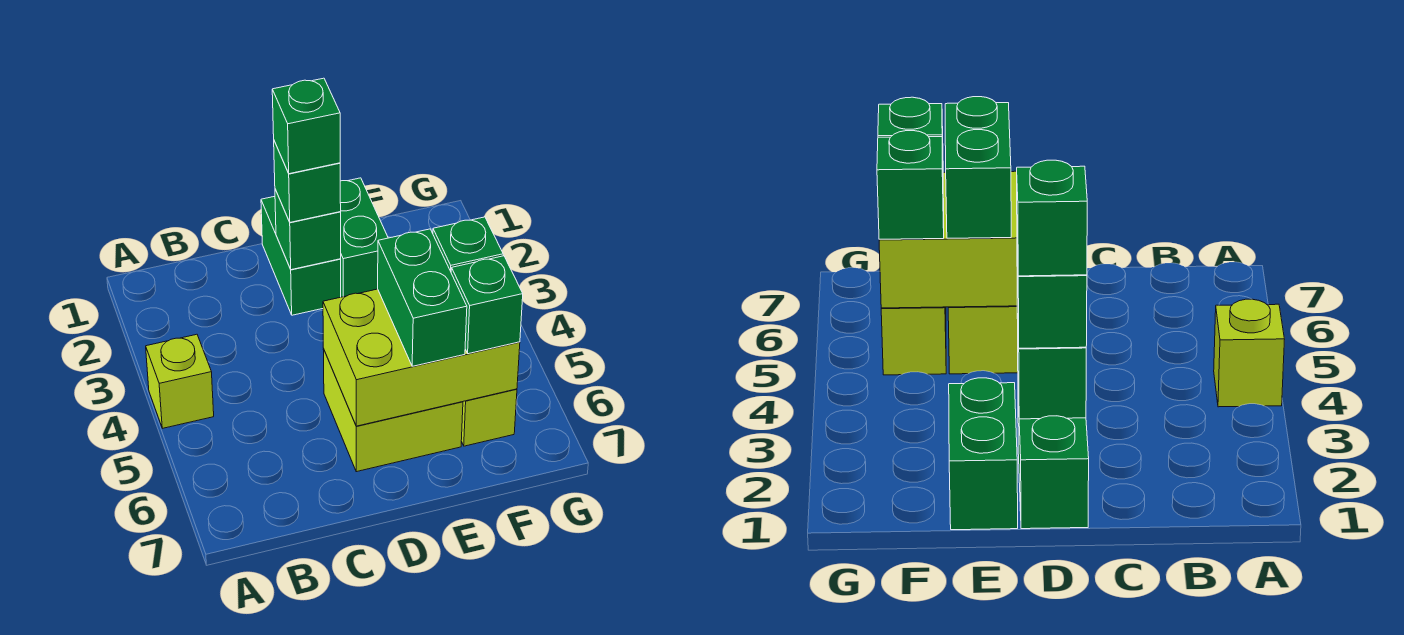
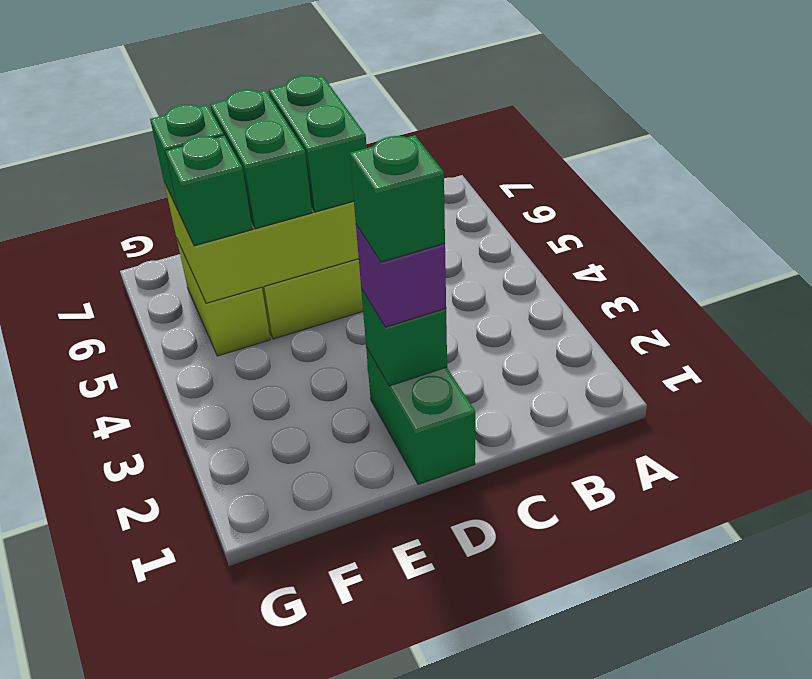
lime 1x1 brick [146,334,214,428] -> none
green 1x1 brick [274,141,341,222] -> purple 1x1 brick [356,225,446,327]
green 1x2 brick [340,178,388,297] -> green 1x2 brick moved to [269,75,367,212]

